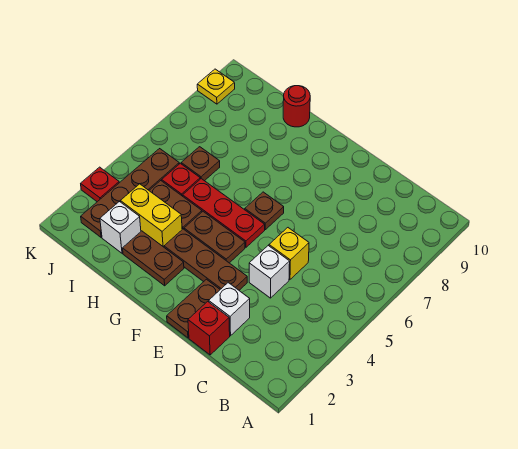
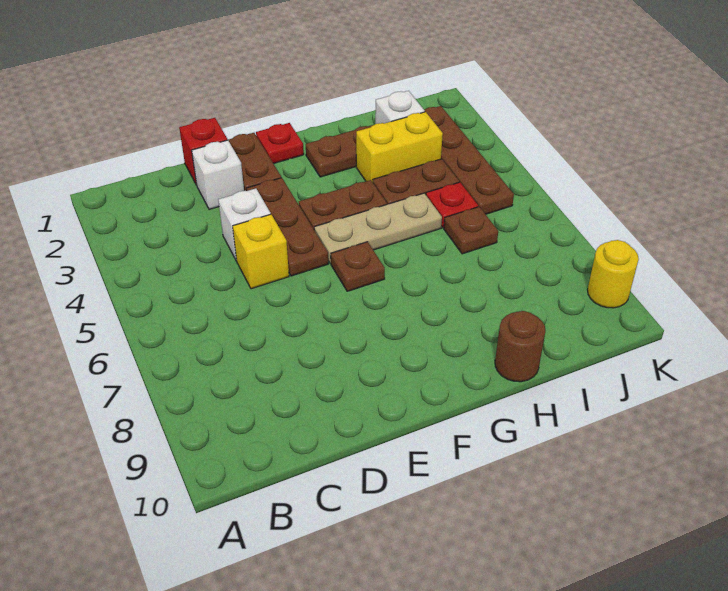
brown 1x3 plate [164,229,247,290] -> brown 1x3 plate turned to [246,178,328,276]
red 1x3 plate [183,179,265,247] -> tan 1x3 plate [314,193,442,264]
red 1x1 round brick [283,86,310,127] -> brown 1x1 round brick [495,311,545,382]
red 1x1 plate [81,167,119,202] -> red 1x1 plate moved to [256,123,304,164]
yellow 1x1 plate [197,69,235,104] -> yellow 1x1 round brick [588,240,639,308]

